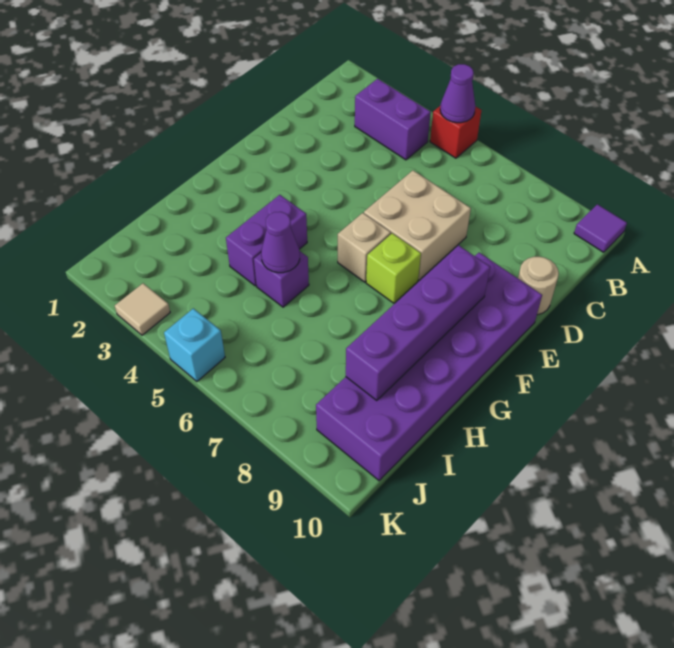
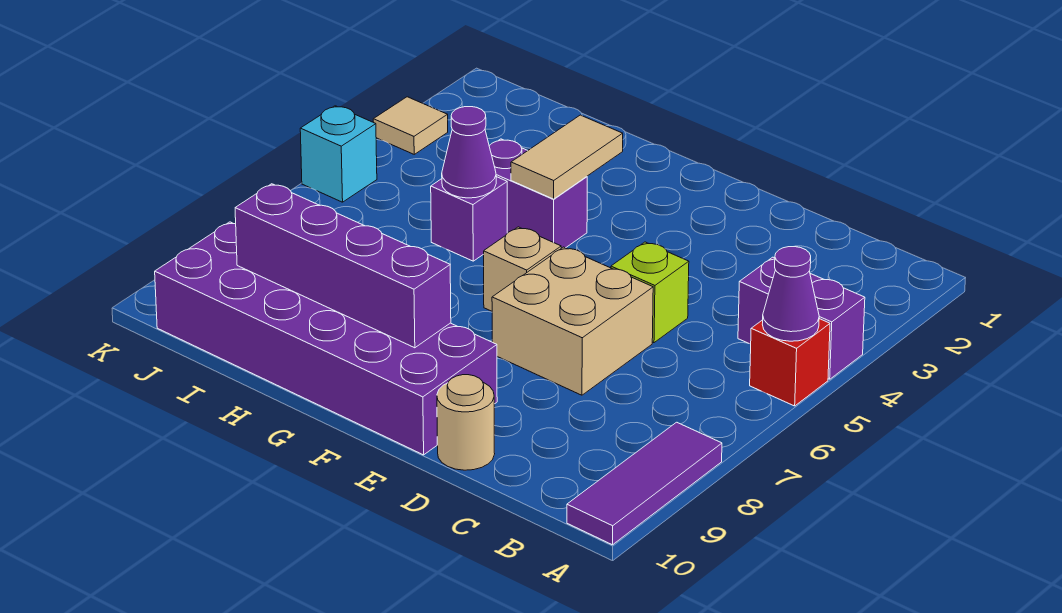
purple 1x1 tile [574,204,627,252] -> purple 1x3 tile [567,422,722,545]
purple 1x2 brick [355,79,431,160] -> purple 1x2 brick turned to [738,257,865,379]
lime 1x1 brick [366,233,421,303] -> lime 1x1 brick moved to [611,242,689,343]
none -> tan 1x2 tile [511,115,623,199]

